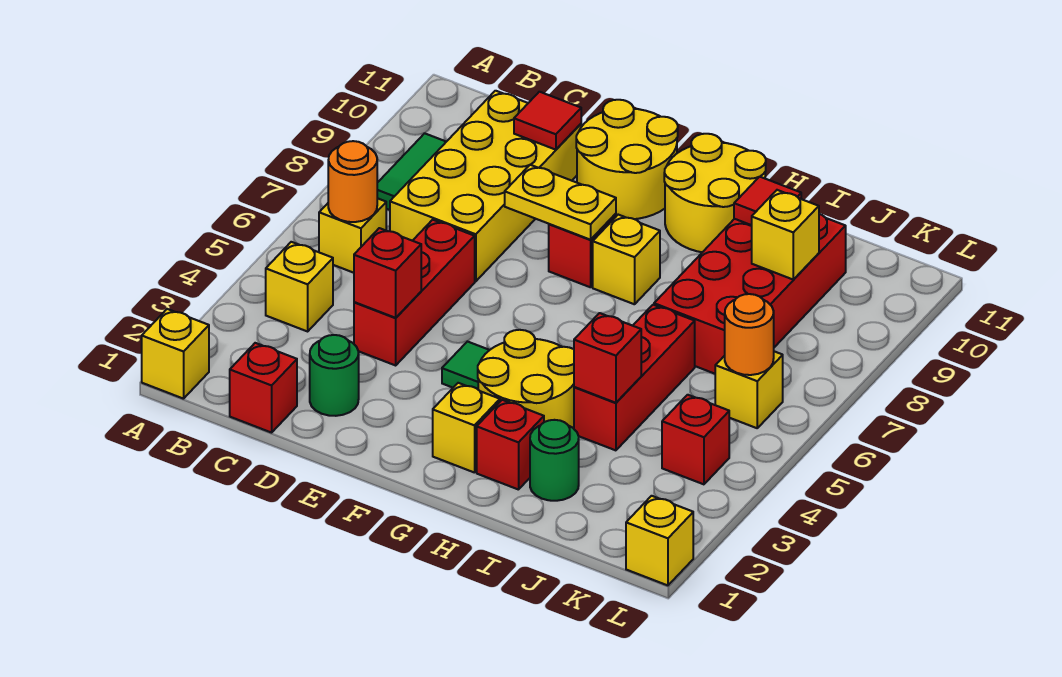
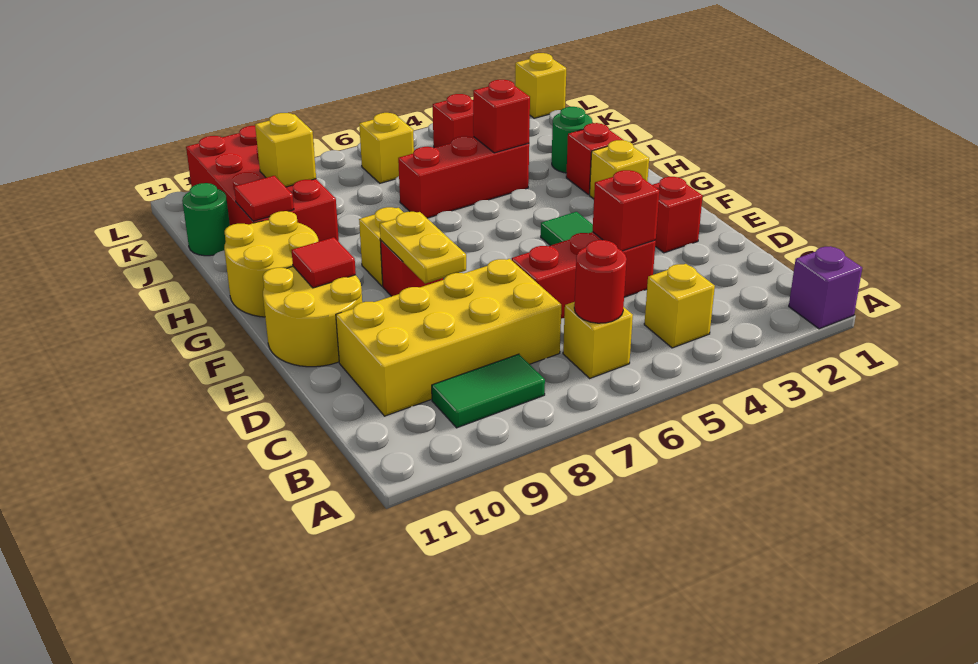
yellow 1x1 brick [142,309,209,399] -> purple 1x1 brick [789,246,862,329]
orange 1x1 round brick [328,141,377,222] -> red 1x1 round brick [574,240,627,323]
red 1x1 brick [230,343,297,433] -> red 1x1 brick moved to [653,177,703,253]
green 1x1 round brick [310,335,359,416] -> green 1x1 round brick moved to [182,183,230,256]
red 1x1 tile [514,92,581,150] -> red 1x1 tile moved to [291,237,356,288]
yellow 2x2 round brick [478,330,574,428] -> none
red 2x4 brick [654,214,846,374] -> red 2x4 brick turned to [186,126,339,242]
orange 1x1 round brick [725,294,774,375] -> none

